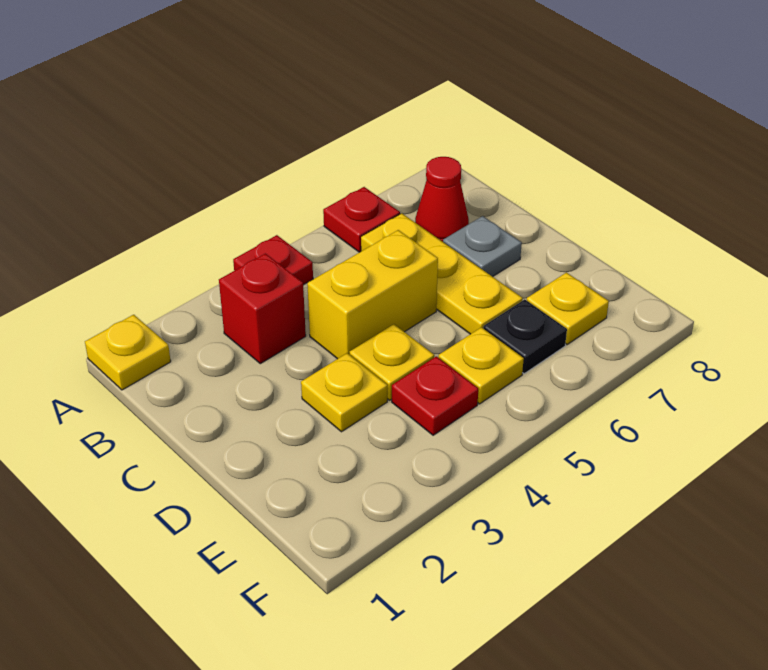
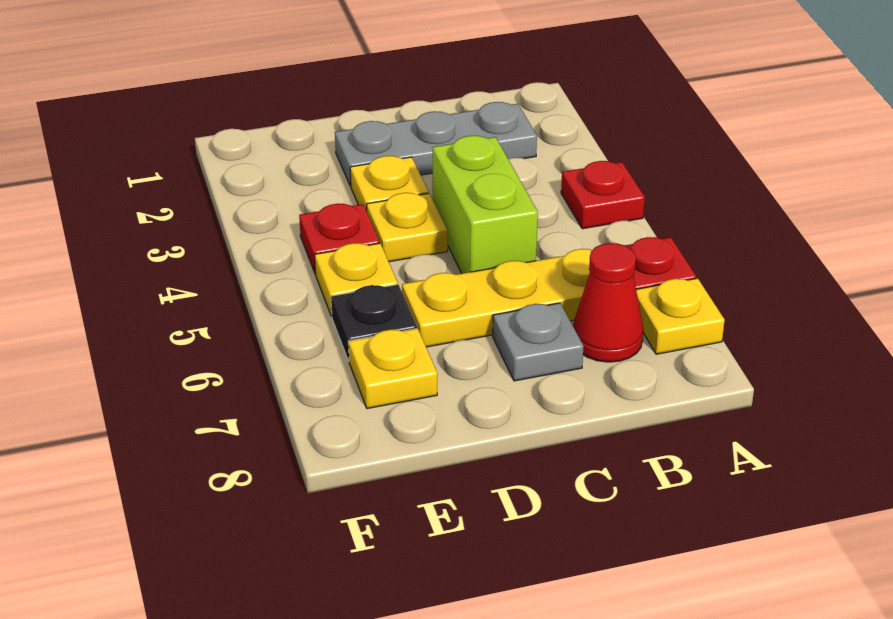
yellow 1x1 plate [85,315,171,390] -> yellow 1x1 plate moved to [636,278,725,354]
none -> grey 1x3 plate [335,102,537,186]
red 1x1 brick [219,254,306,364] -> none
yellow 1x2 brick [307,230,438,359] -> lime 1x2 brick [432,136,538,273]

